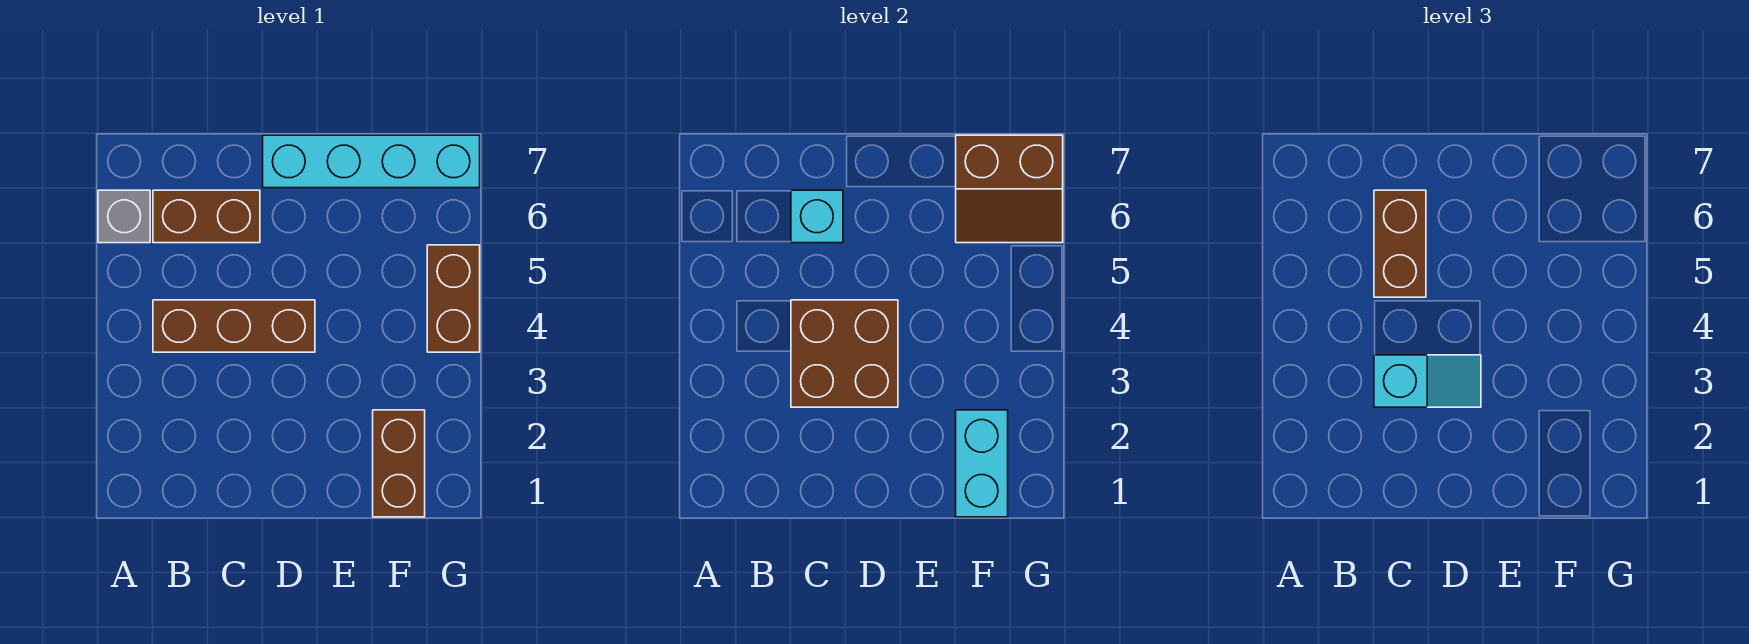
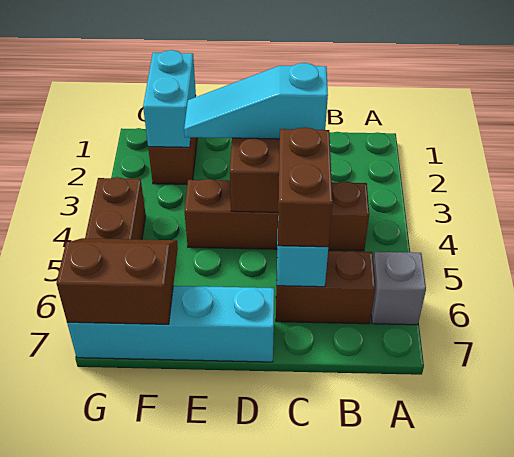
brown 1x3 brick [153,300,315,352] -> brown 1x4 brick [184,179,369,251]
cyan 1x2 slope [1374,355,1481,407] -> cyan 1x3 slope [184,63,328,139]

